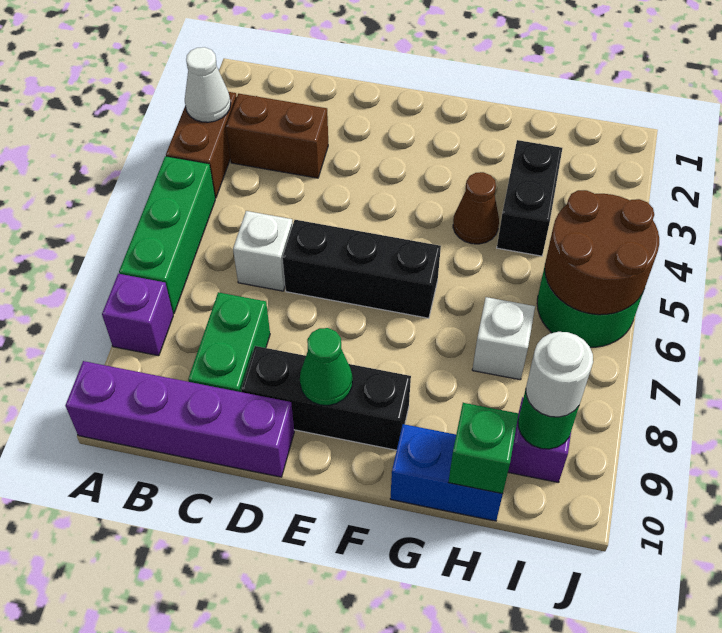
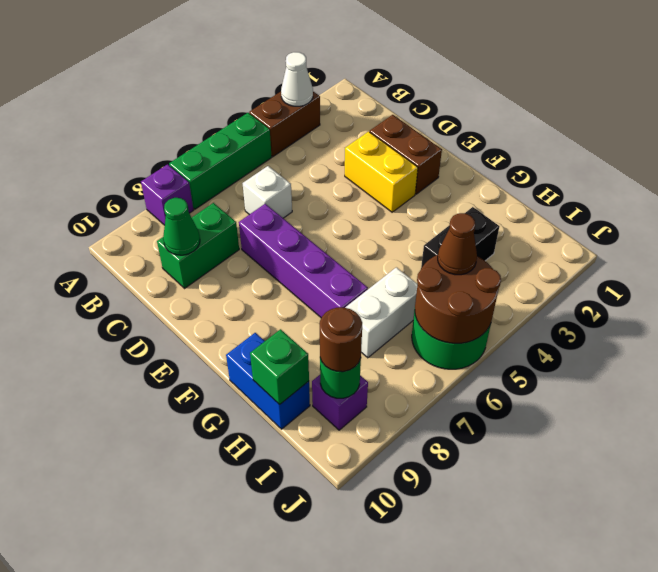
purple 1x4 brick [65,361,294,477] -> purple 1x4 brick moved to [239,204,368,318]
brown 1x2 brick [226,94,328,178] -> brown 1x2 brick moved to [370,115,442,194]
none -> yellow 1x2 brick [345,132,418,212]
black 1x3 brick [283,220,441,318] -> none
black 1x3 brick [241,346,411,450] -> none
green 1x1 cone [300,328,352,405] -> green 1x1 cone moved to [163,198,200,255]
brown 1x1 cone [453,172,499,244] -> brown 1x1 cone moved to [438,213,477,275]
white 1x1 brick [472,297,535,380] -> white 1x2 brick [345,267,417,358]
white 1x1 round brick [526,332,593,417] -> brown 1x1 round brick [320,307,362,372]

